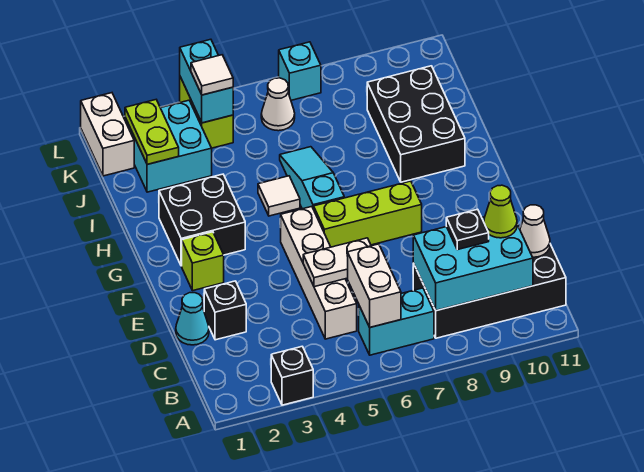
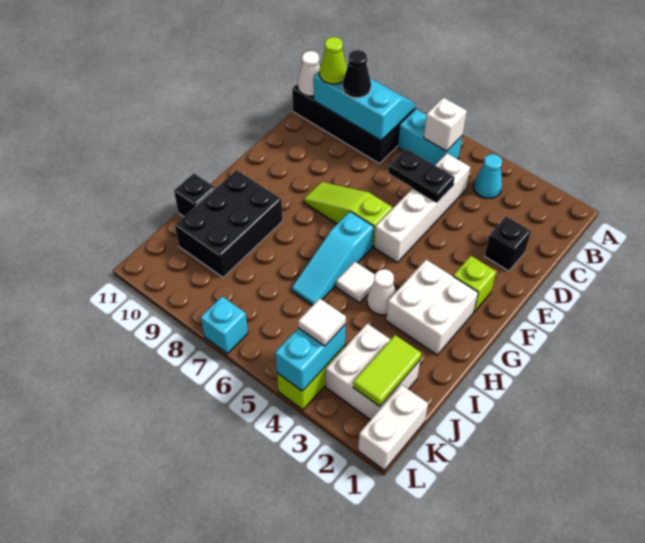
black 1x1 brick [271,346,313,405] -> black 1x1 brick moved to [174,174,215,216]
white 1x2 brick [348,244,401,327] -> white 1x1 brick [424,98,467,151]
cyan 2x3 brick [413,217,533,311] -> cyan 2x3 slope [314,65,416,140]
black 1x1 plate [446,209,489,250] -> black 1x1 cone [342,50,371,98]
cyan 1x1 cone [176,293,209,345] -> cyan 1x1 cone moved to [474,154,502,198]
white 1x2 plate [303,238,371,287] -> black 1x2 plate [388,149,455,202]
lime 1x3 brick [314,181,422,247] -> lime 1x3 slope [304,182,392,247]
black 2x2 brick [159,174,245,266] -> white 2x2 brick [386,260,478,355]
cyan 2x2 brick [125,100,212,192] -> white 2x2 brick [326,324,420,420]
lime 1x2 plate [125,100,179,164] -> lime 1x2 tile [353,335,421,407]
white 1x1 cone [261,78,295,131] -> white 1x1 cone moved to [367,269,396,315]

